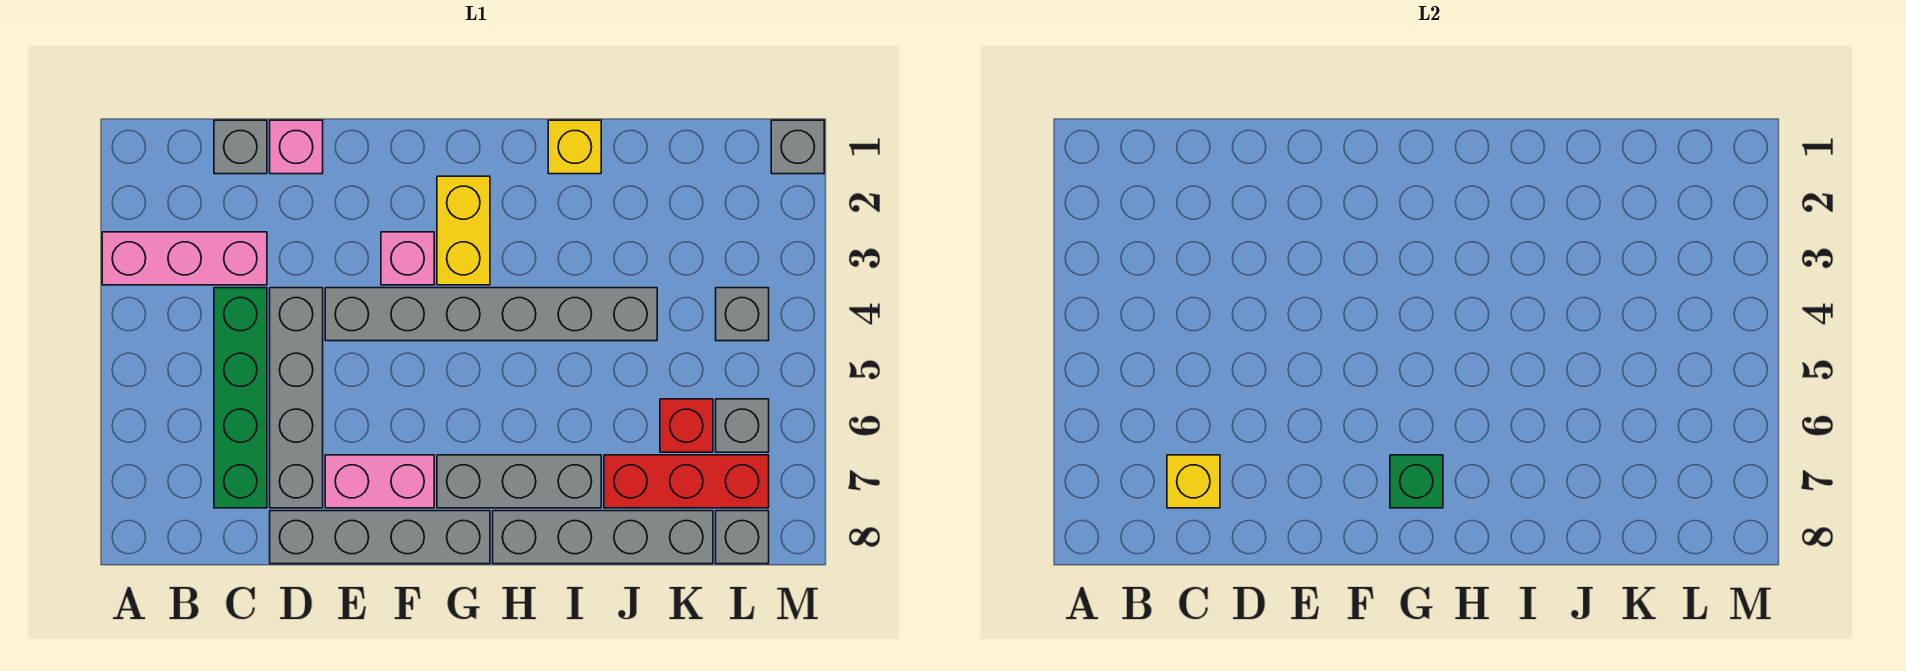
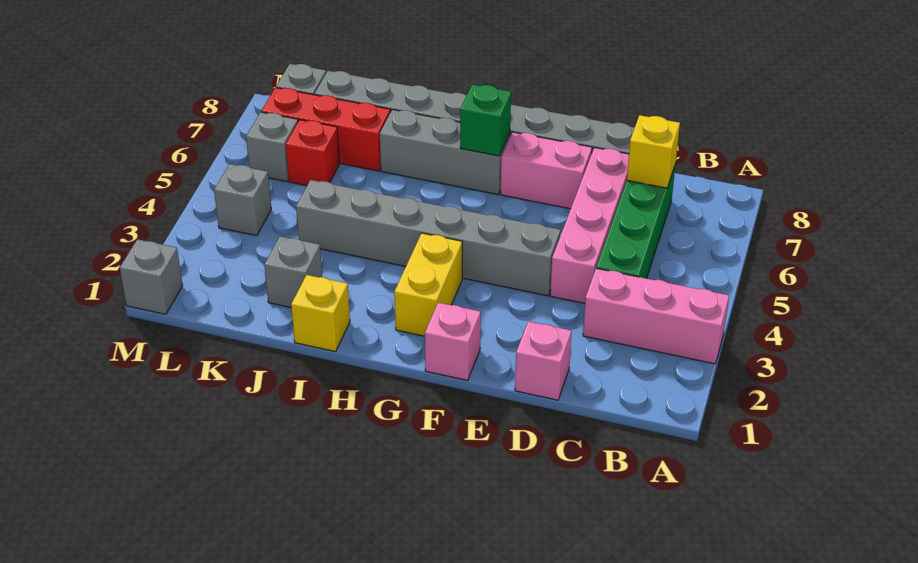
grey 1x1 brick [214,120,267,174] -> grey 1x1 brick moved to [264,236,322,308]
grey 1x4 brick [270,288,323,508] -> pink 1x4 brick [550,148,629,303]
pink 1x1 brick [381,232,434,285] -> pink 1x1 brick moved to [425,303,481,381]

